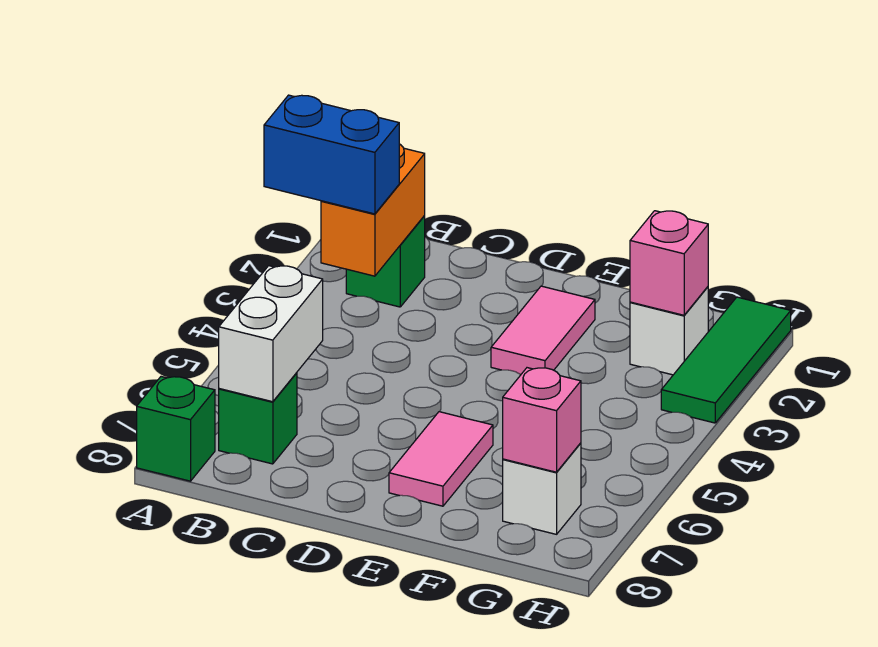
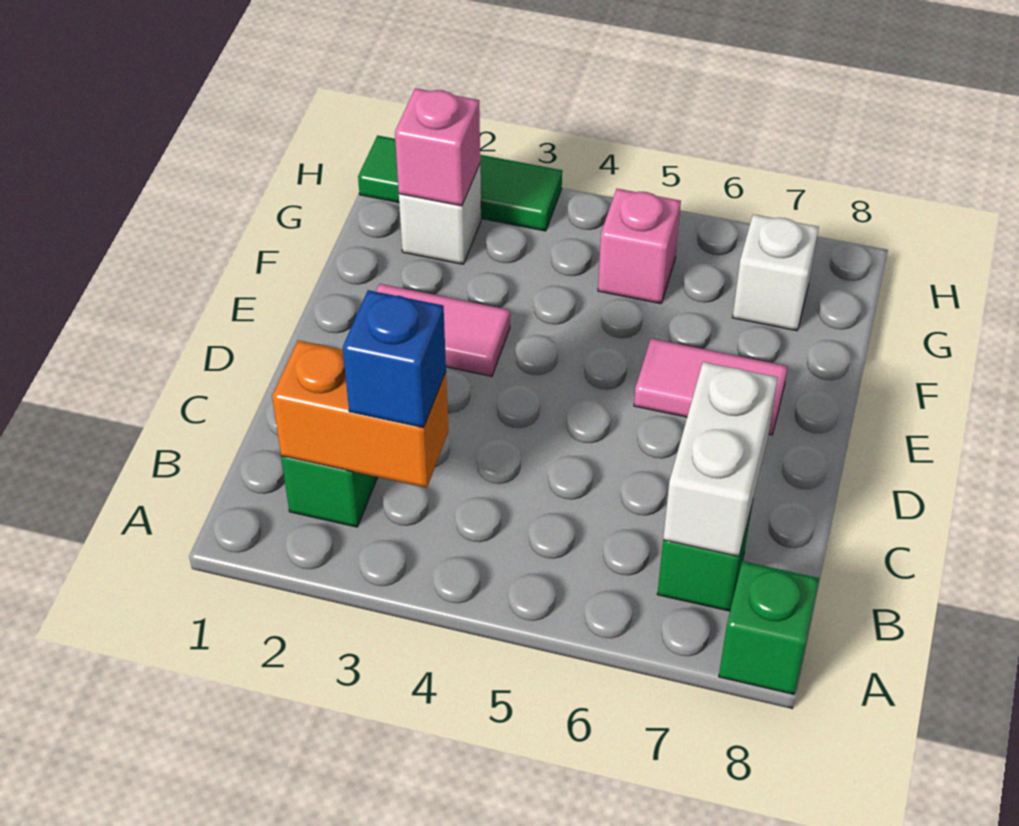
blue 1x2 brick [264,95,399,214] -> blue 1x1 brick [343,290,446,428]
white 1x2 brick [219,266,323,402] -> white 1x2 brick turned to [663,362,778,557]
pink 1x1 brick [503,368,581,472] -> pink 1x1 brick moved to [598,189,681,304]

